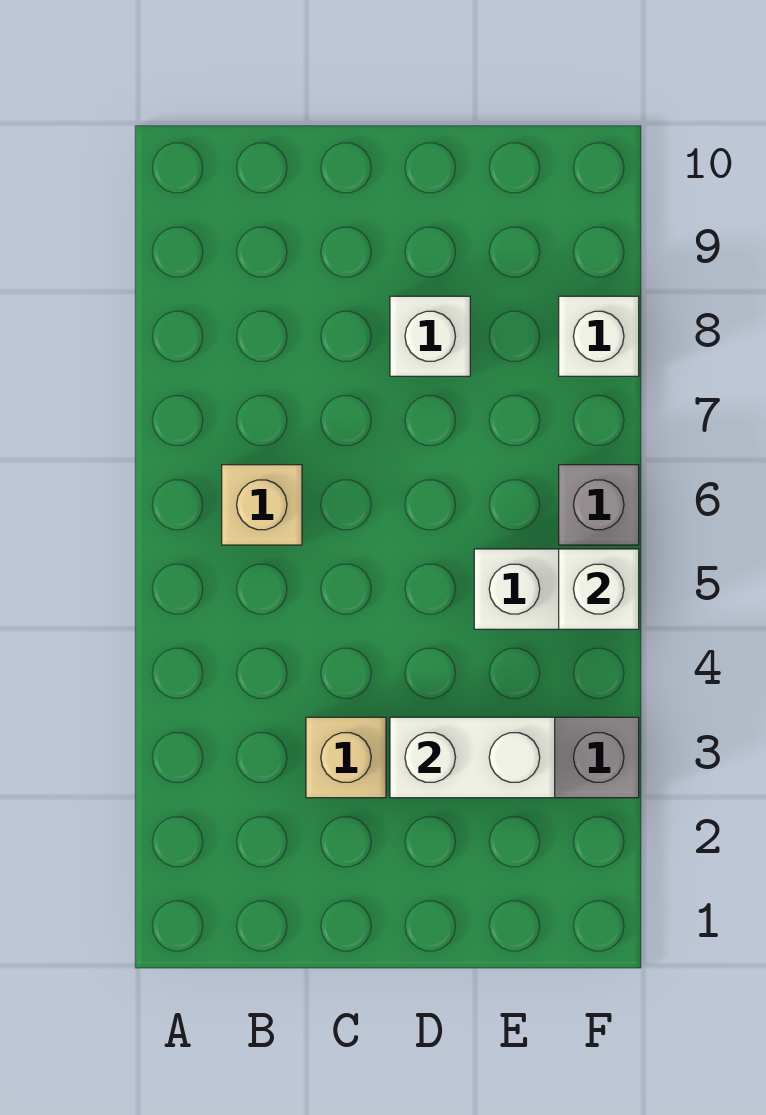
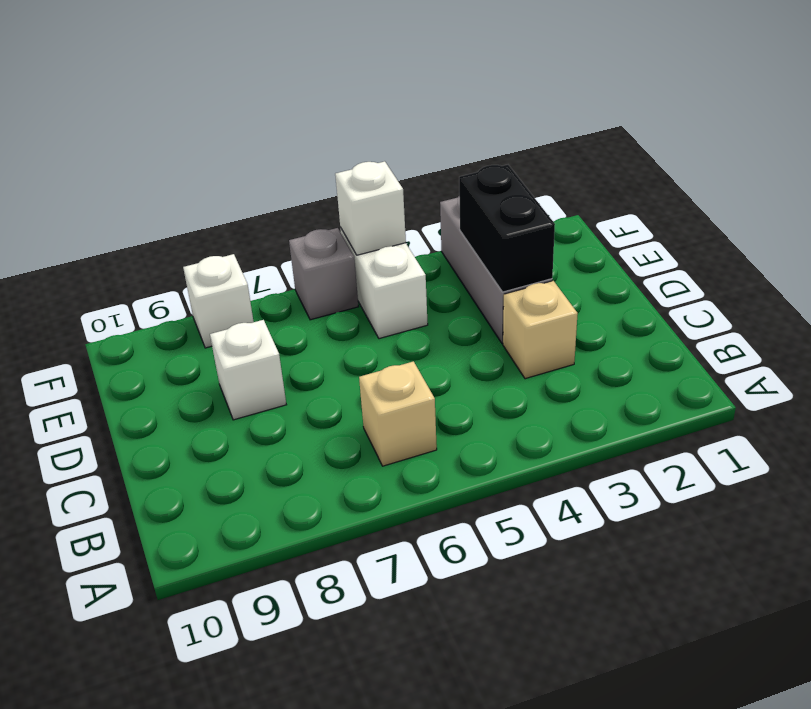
white 1x2 brick [390,717,555,798] -> black 1x2 brick [459,165,555,292]

